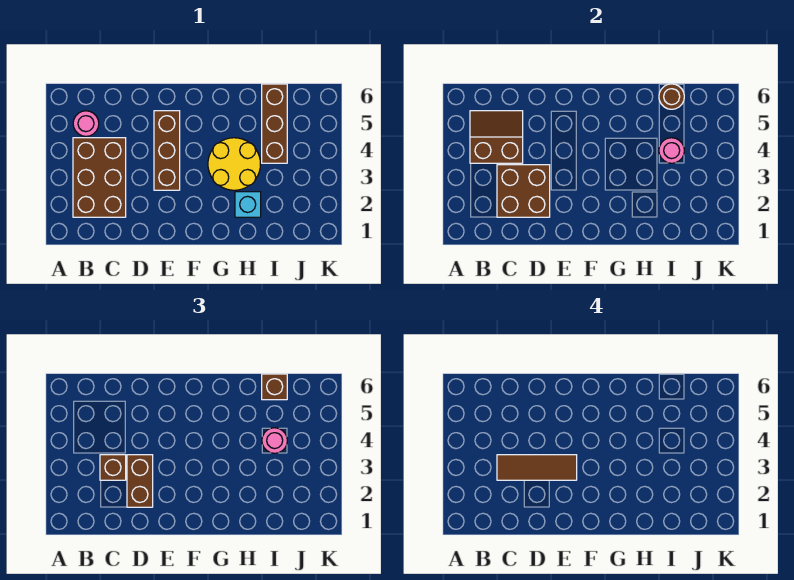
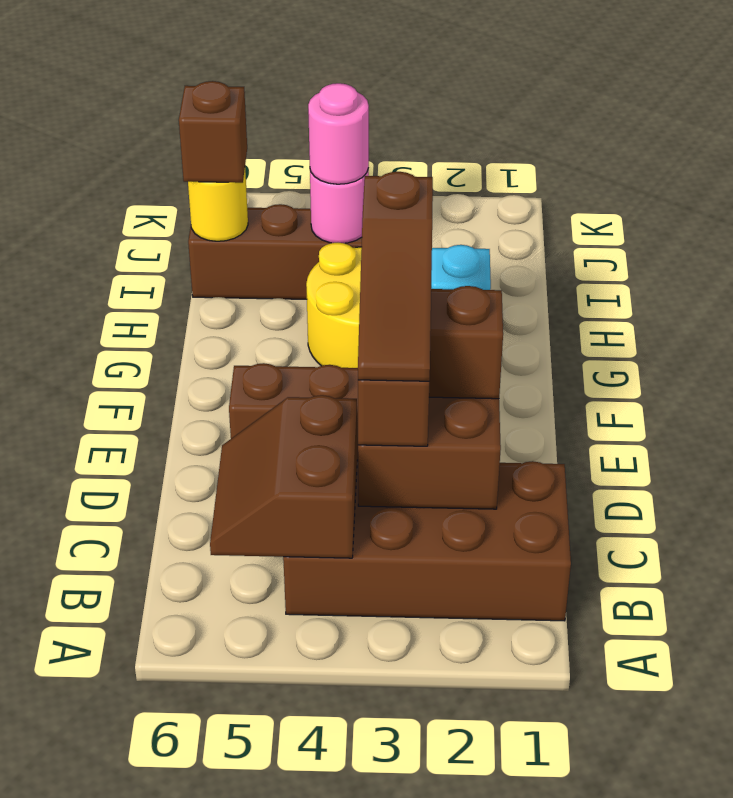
brown 2x3 brick [73,138,126,217] -> brown 2x4 brick [283,460,571,621]
pink 1x1 round brick [73,111,99,136] -> none
brown 1x3 tile [497,455,577,480] -> brown 1x3 slope [358,172,433,381]
brown 1x1 round brick [659,84,684,109] -> yellow 1x1 round brick [188,170,248,241]

